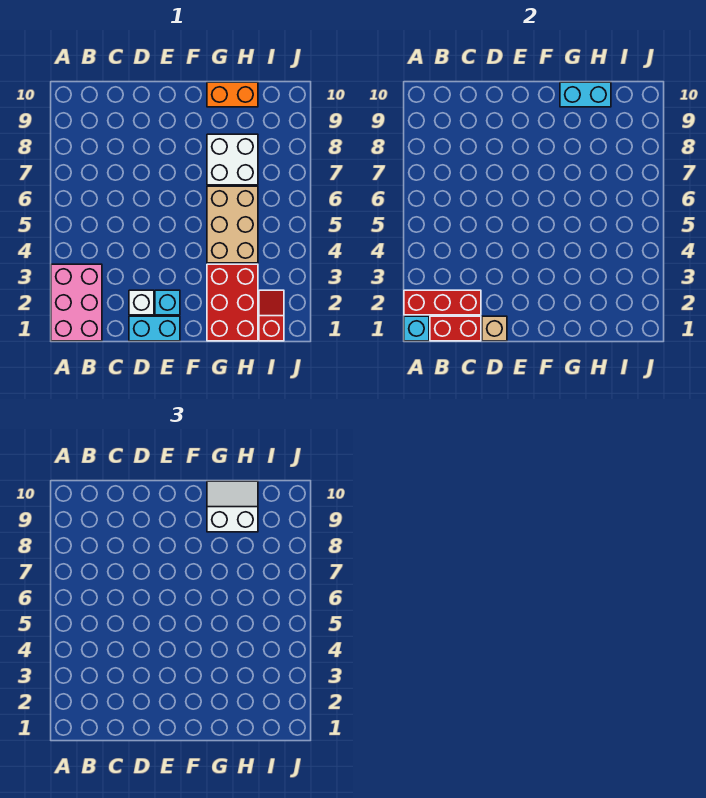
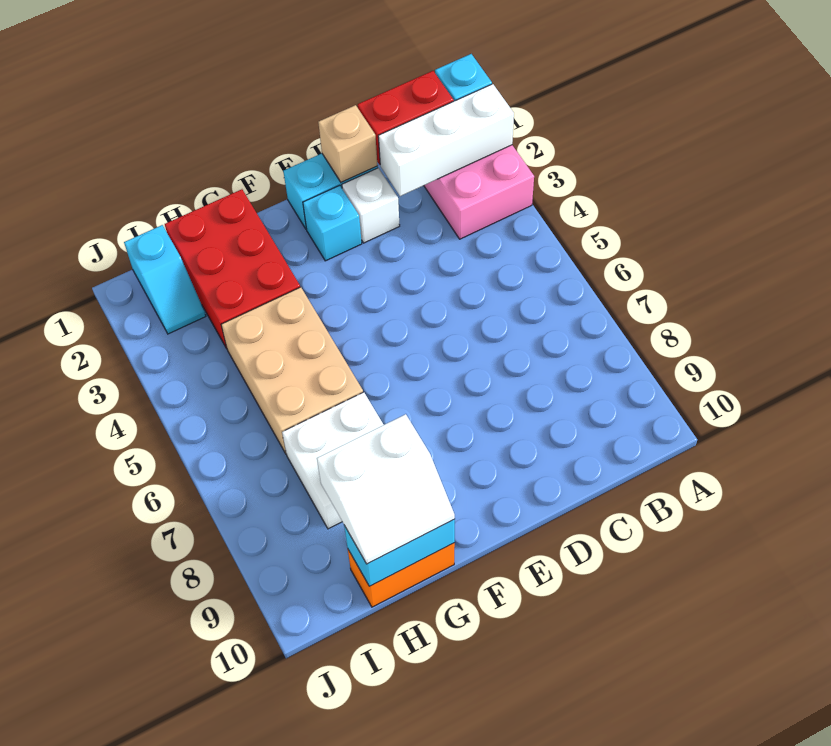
red 1x3 brick [404,290,481,315] -> white 1x3 brick [378,84,514,196]
red 1x2 slope [259,290,284,341] -> cyan 1x2 slope [124,225,206,334]

